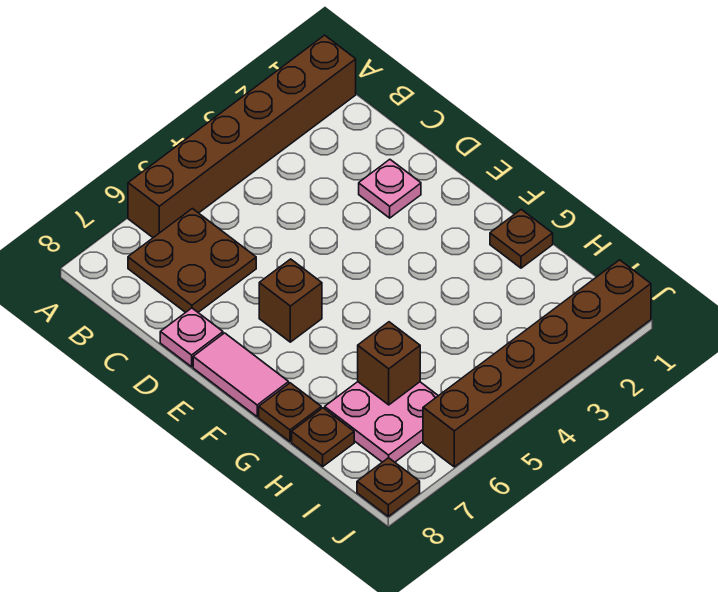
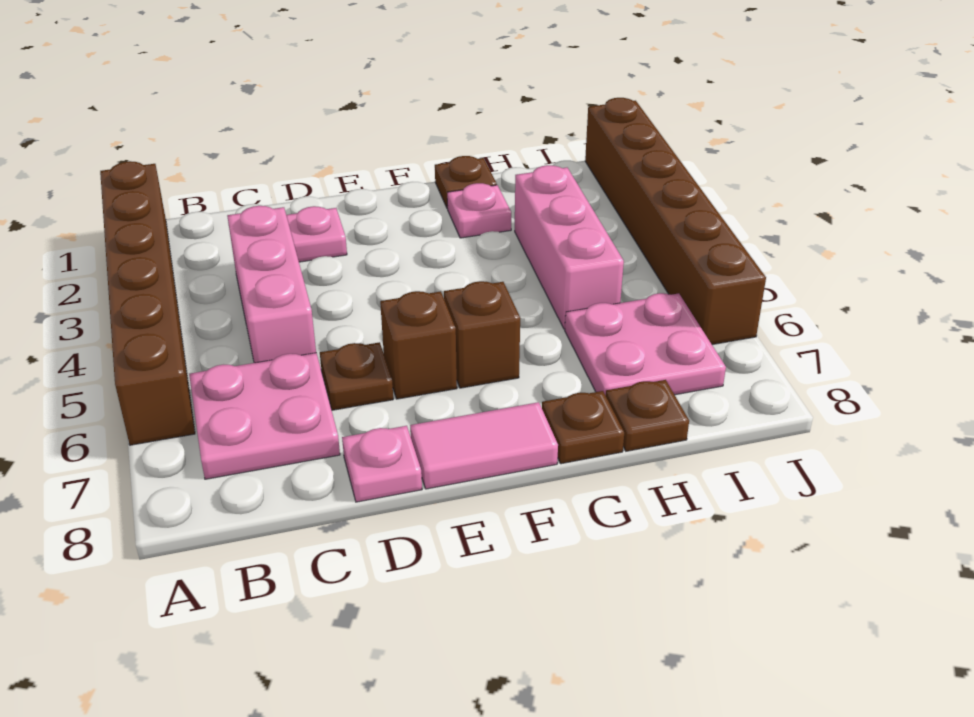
brown 2x2 plate [128,209,256,312] -> pink 2x2 plate [189,353,340,479]
none -> pink 1x3 brick [227,206,316,363]
none -> pink 1x1 plate [447,183,511,238]
none -> pink 1x3 brick [515,165,624,329]
brown 1x1 brick [358,322,420,405] -> brown 1x1 brick moved to [444,281,520,388]
brown 1x1 plate [357,458,420,516] -> brown 1x1 plate moved to [320,342,393,410]

